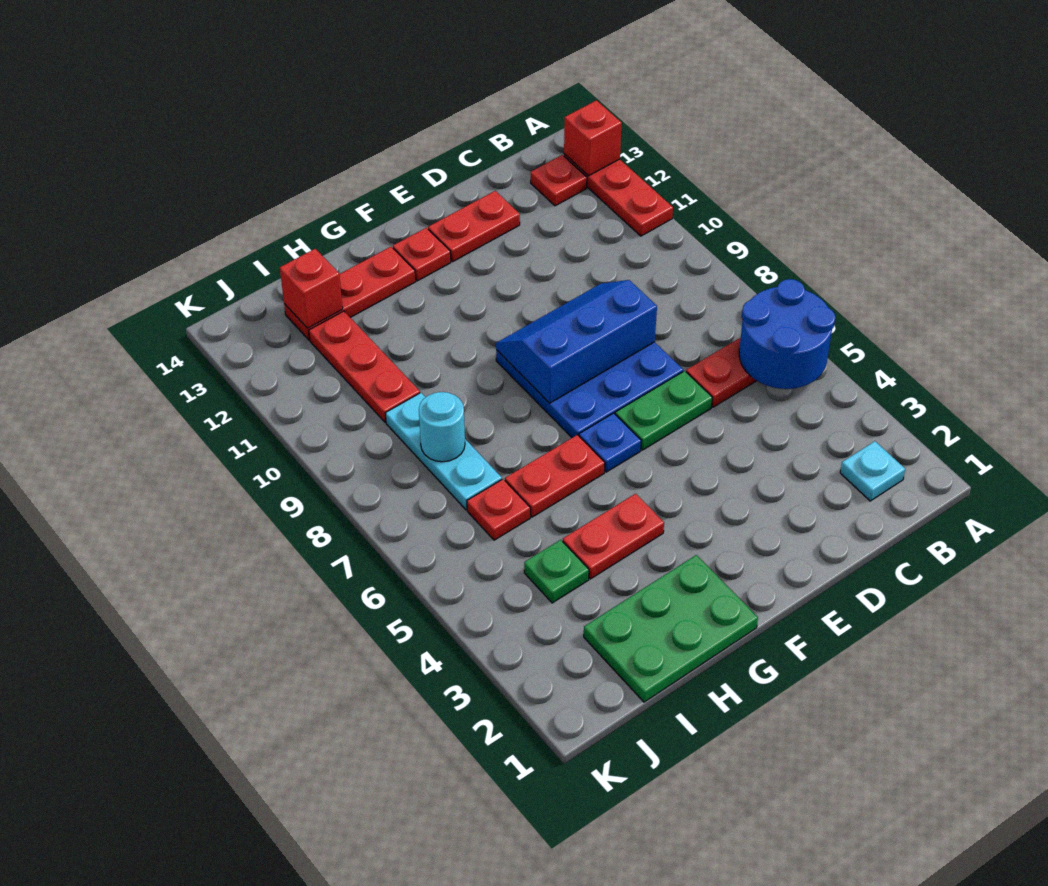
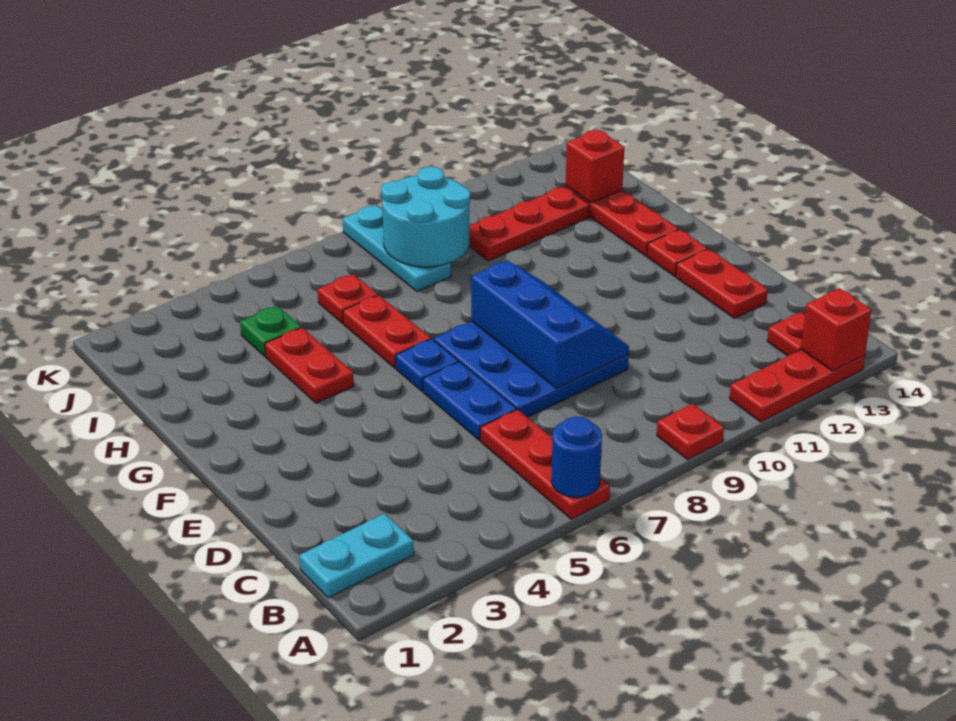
blue 2x2 round brick [739,279,835,389] -> blue 1x1 round brick [551,416,602,498]
none -> red 1x1 plate [657,404,724,460]
cyan 1x1 plate [840,441,905,501] -> cyan 1x2 plate [299,514,414,598]
green 1x2 plate [615,371,712,450] -> blue 1x2 plate [423,362,516,440]
green 2x3 plate [584,555,758,702] -> none
cyan 1x3 plate [386,393,502,510] -> cyan 1x3 plate turned to [343,205,451,291]
cyan 1x1 round brick [419,392,465,462] -> cyan 2x2 round brick [381,167,470,267]

